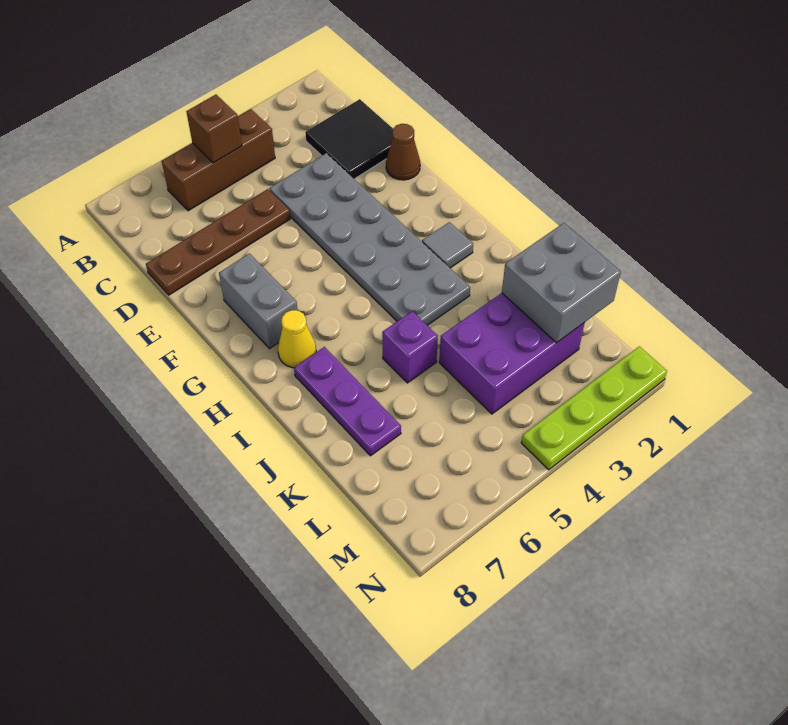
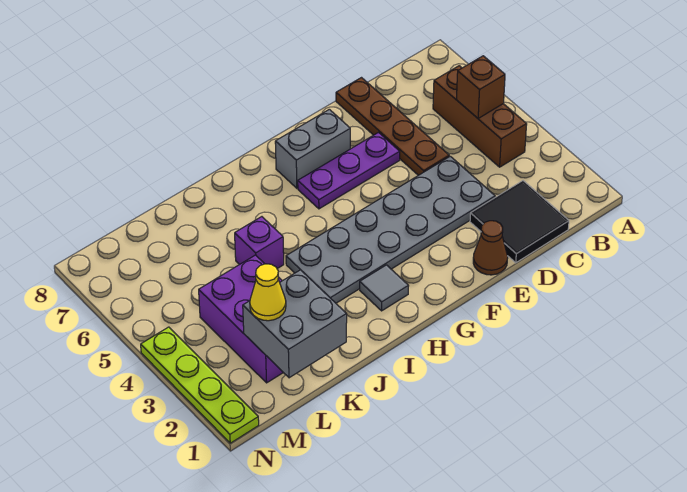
yellow 1x1 cone [278,310,316,368] -> yellow 1x1 cone moved to [250,264,286,321]
purple 1x3 plate [294,347,401,456] -> purple 1x3 plate moved to [298,133,400,209]

